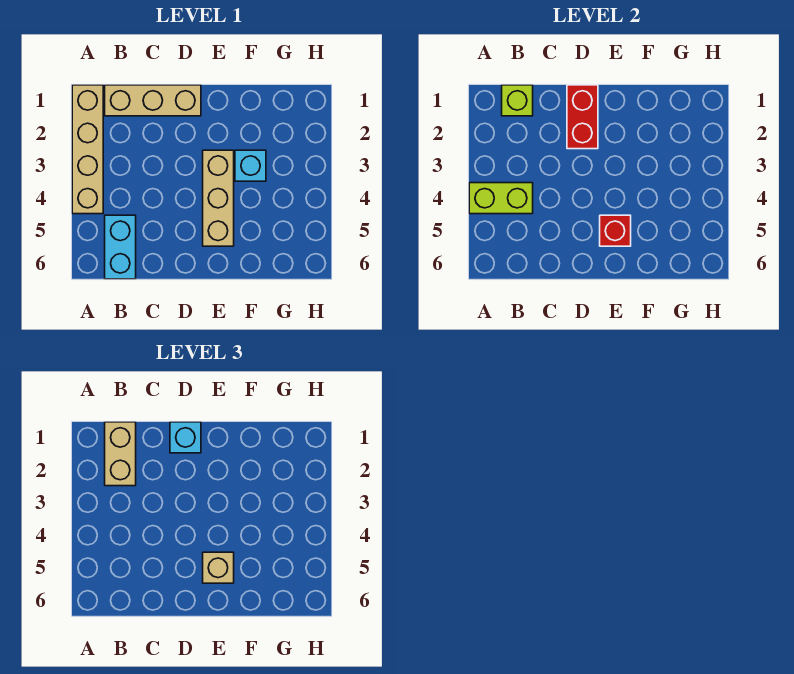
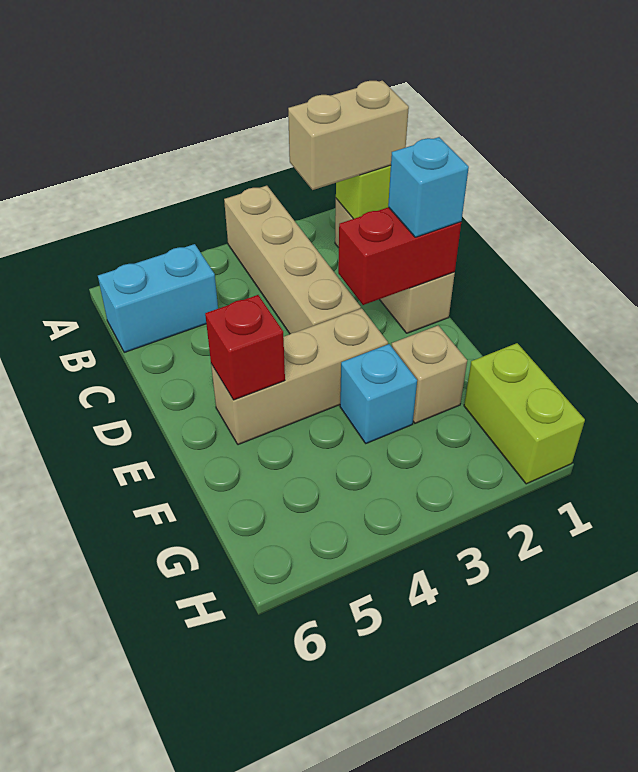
tan 1x4 brick [72,85,103,214] -> tan 1x4 brick turned to [224,186,361,334]
lime 1x2 brick [469,183,533,214] -> lime 1x2 brick moved to [464,343,585,484]
tan 1x1 brick [203,552,234,583] -> tan 1x1 brick moved to [392,326,467,423]

